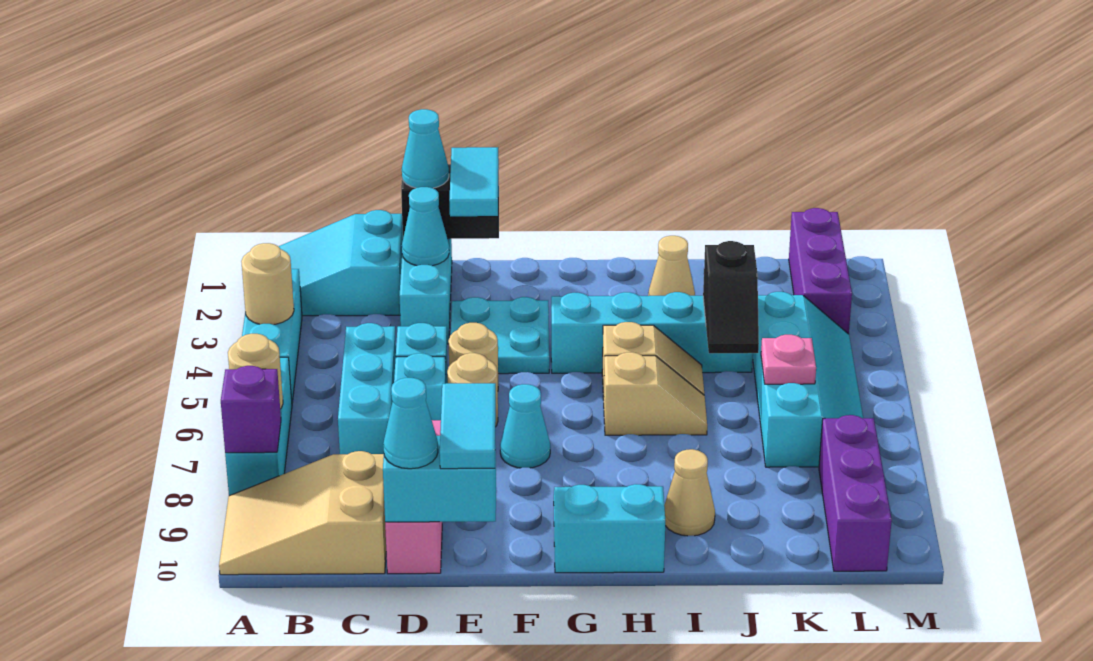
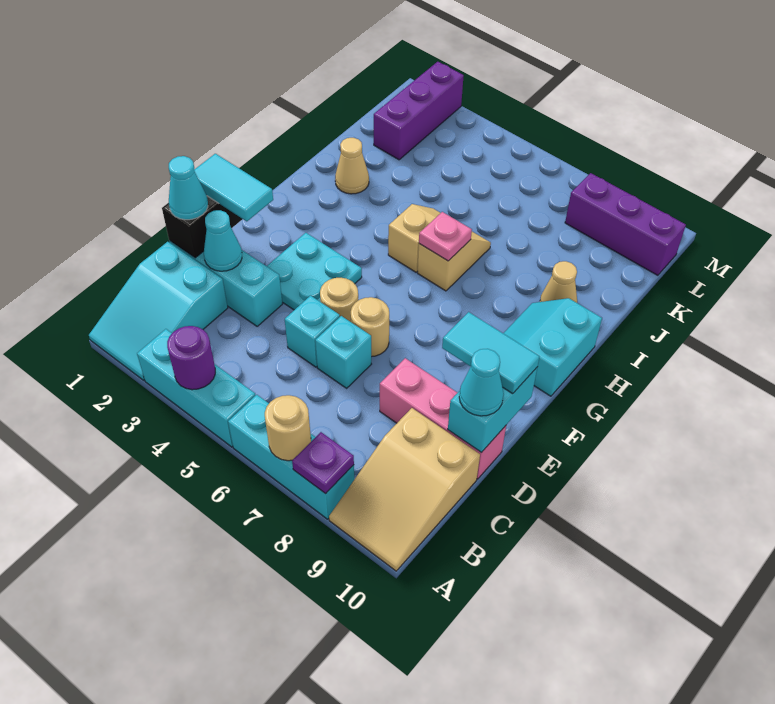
tan 1x1 round brick [241,243,294,325] -> purple 1x1 round brick [167,326,215,390]
purple 1x1 brick [221,366,281,453] -> purple 1x1 plate [292,432,354,494]
cyan 1x3 brick [338,323,396,454] -> none
cyan 1x1 cone [500,384,550,468] -> none
cyan 1x4 brick [551,292,753,373] -> none
black 1x2 slope [703,241,759,353] -> none
cyan 2x4 slope [753,292,863,467] -> none
pink 1x1 plate [761,335,816,384] -> pink 1x1 plate moved to [419,212,472,261]
purple 1x3 brick [789,208,852,334] -> purple 1x3 brick turned to [374,62,464,160]

